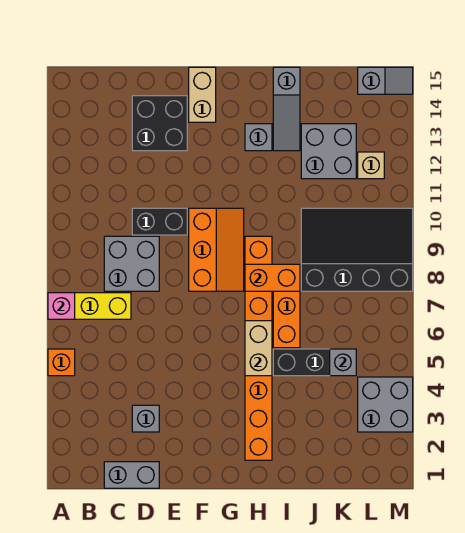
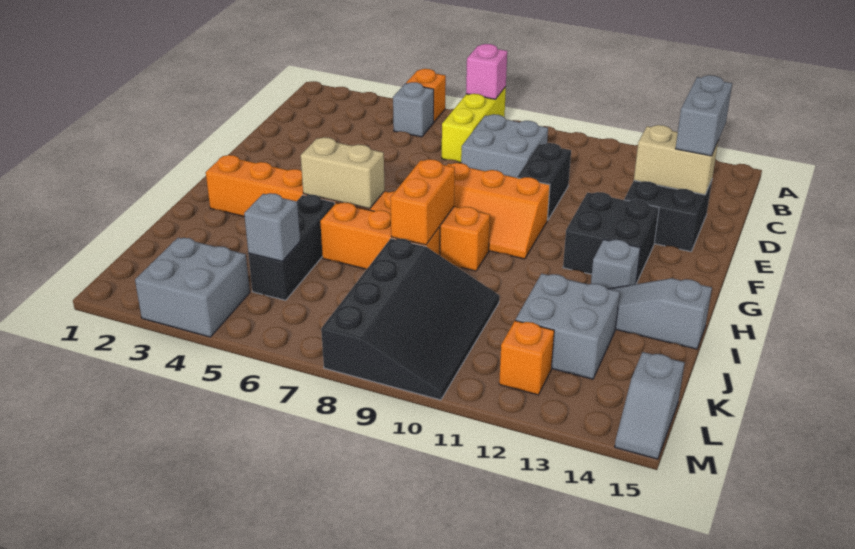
grey 1x2 brick [104,462,159,488] -> grey 1x2 brick moved to [676,75,732,156]
grey 1x1 brick [132,405,159,432] -> grey 1x1 brick moved to [393,82,434,137]
none -> black 2x2 brick [563,192,659,283]
tan 1x2 brick [189,67,216,122] -> tan 1x2 brick moved to [634,125,718,195]
tan 1x1 brick [358,152,384,179] -> orange 1x1 brick [499,321,554,395]

